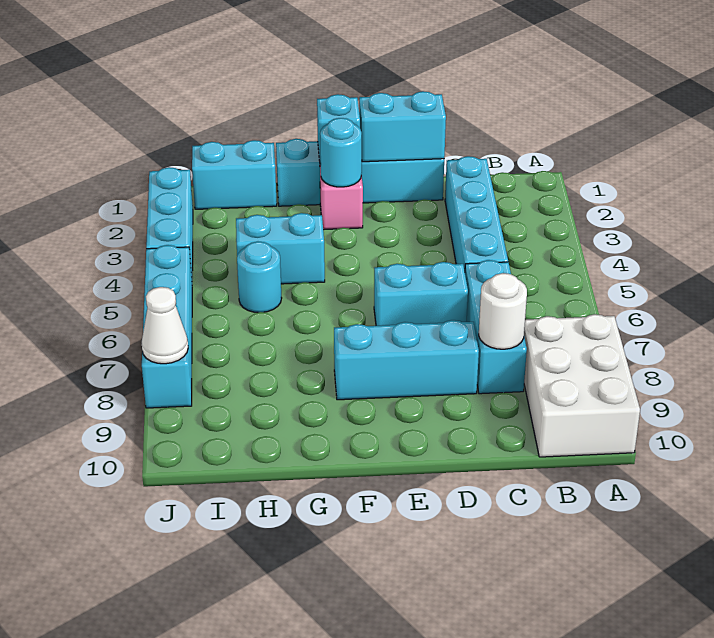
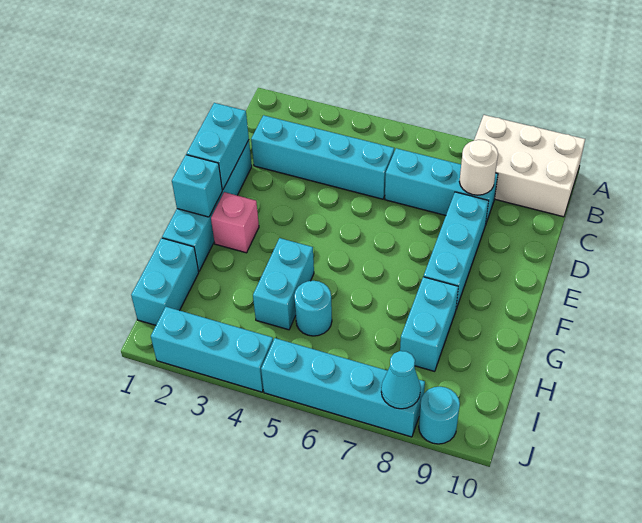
cyan 1x2 brick [374,262,468,326] -> cyan 1x2 brick moved to [400,277,458,371]
cyan 1x1 round brick [320,118,362,187] -> cyan 1x1 round brick moved to [419,386,460,444]
white 1x1 cone [142,287,188,364] -> cyan 1x1 cone [381,351,421,409]

